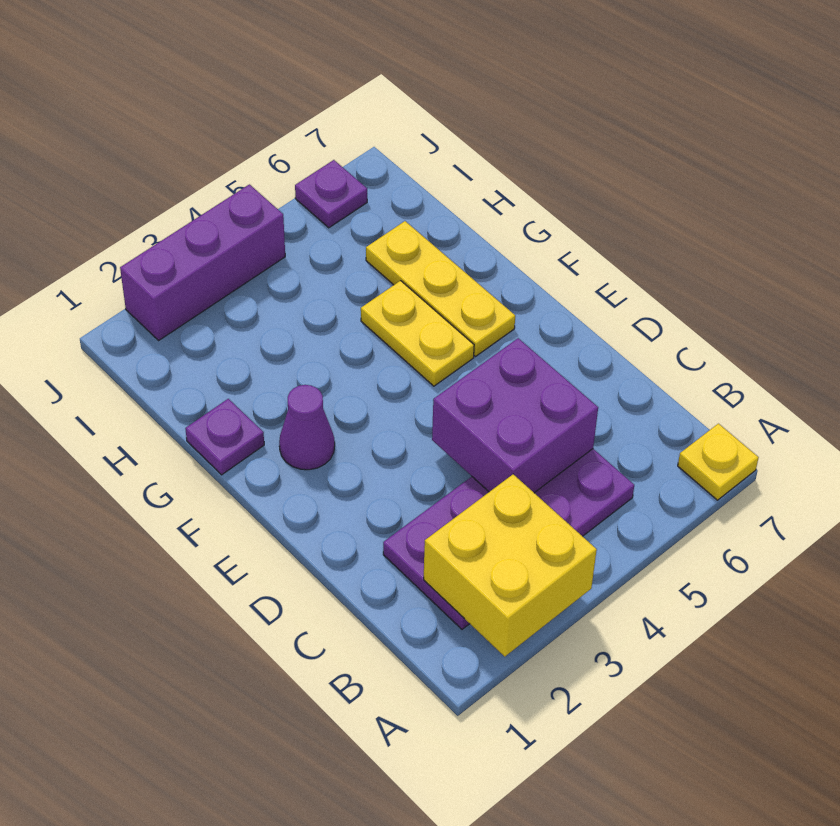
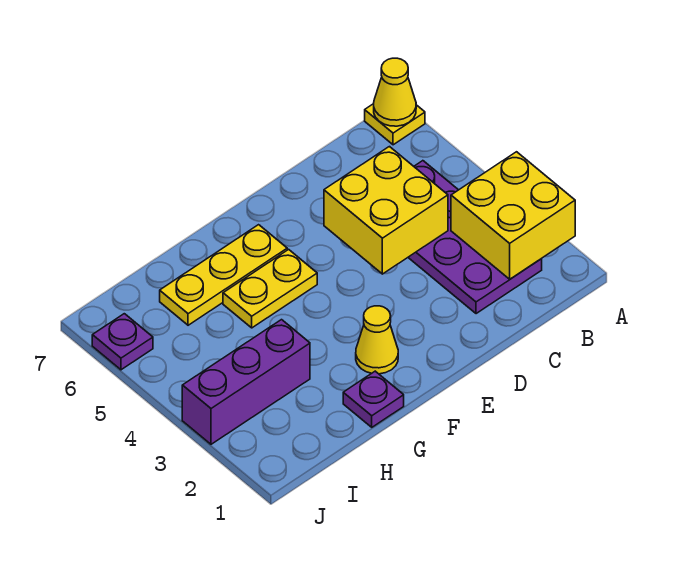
none -> yellow 1x1 cone [374,58,416,126]
purple 2x2 brick [432,338,598,493] -> yellow 2x2 brick [324,147,448,274]
purple 1x1 cone [279,385,335,470] -> yellow 1x1 cone [356,306,398,374]
purple 1x3 brick [120,184,285,340] -> purple 1x3 brick turned to [182,320,310,444]

